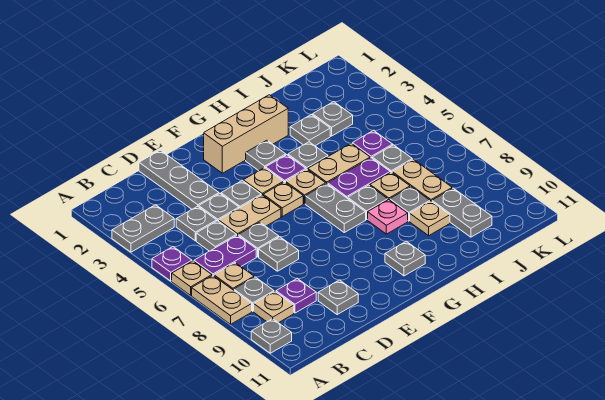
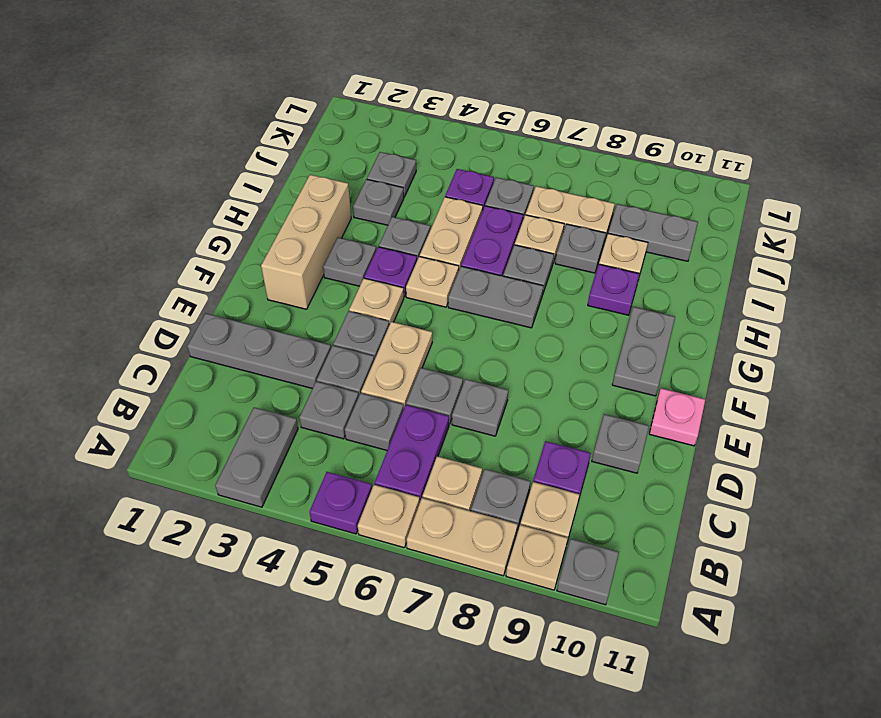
tan 1x1 plate [263,182,303,216] -> tan 1x1 plate moved to [506,525,568,590]
grey 1x1 plate [385,241,425,276] -> grey 1x2 plate [612,307,675,396]
pink 1x1 plate [368,200,408,234] -> pink 1x1 plate moved to [649,388,705,446]
none -> purple 1x1 plate [588,264,639,315]

